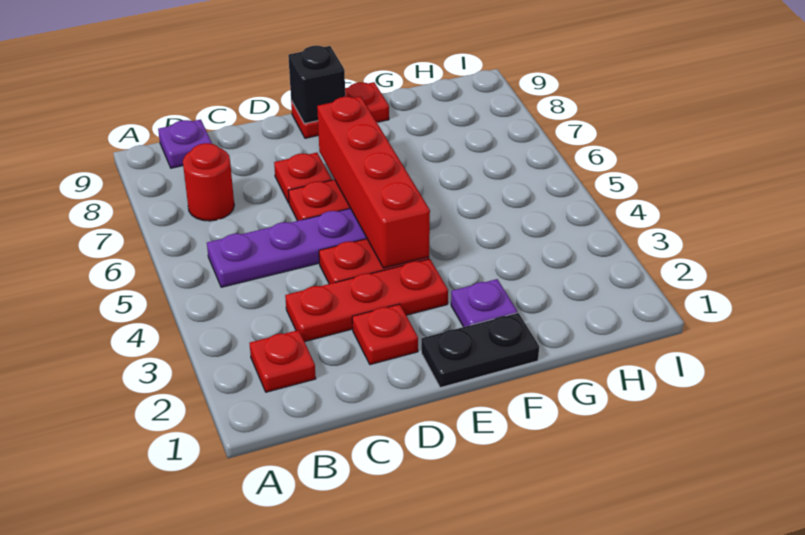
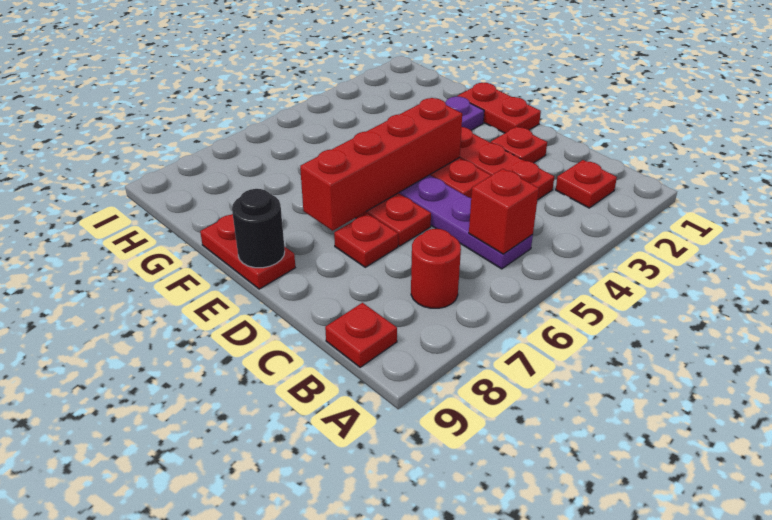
none -> red 1x1 brick [469,169,539,254]
purple 1x1 plate [158,120,212,168] -> red 1x1 plate [325,303,397,367]
black 1x2 plate [421,313,539,388] -> red 1x2 plate [457,83,541,133]
black 1x1 brick [288,46,345,124] -> black 1x1 round brick [232,189,285,268]

